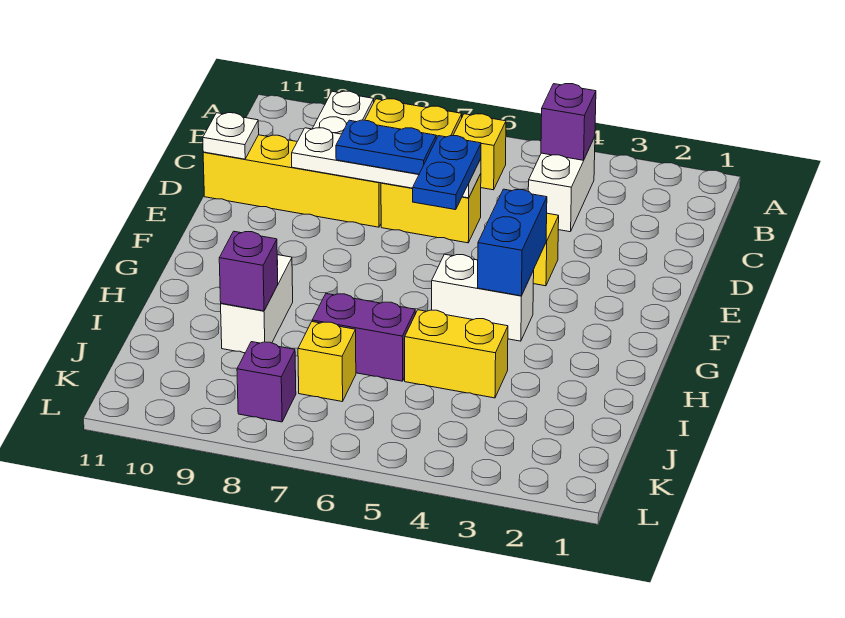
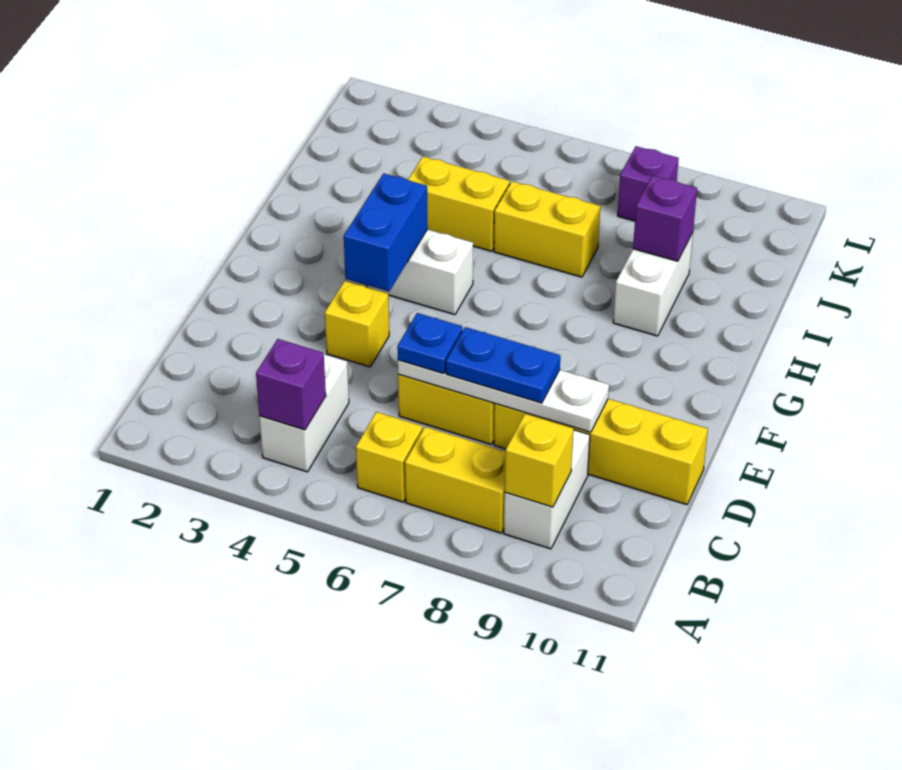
blue 1x2 plate [412,136,481,210] -> blue 1x1 plate [397,313,463,373]
white 1x1 plate [203,113,259,159] -> none
purple 1x2 brick [312,294,415,381] -> yellow 1x2 brick [494,181,600,277]
yellow 1x1 brick [298,322,356,402] -> yellow 1x1 brick moved to [505,414,573,507]

